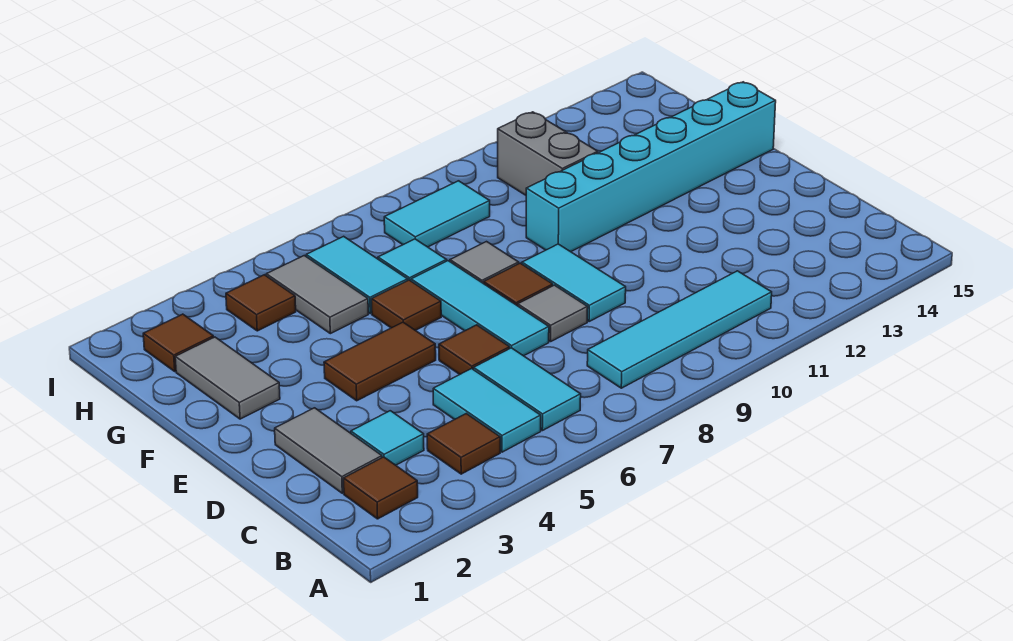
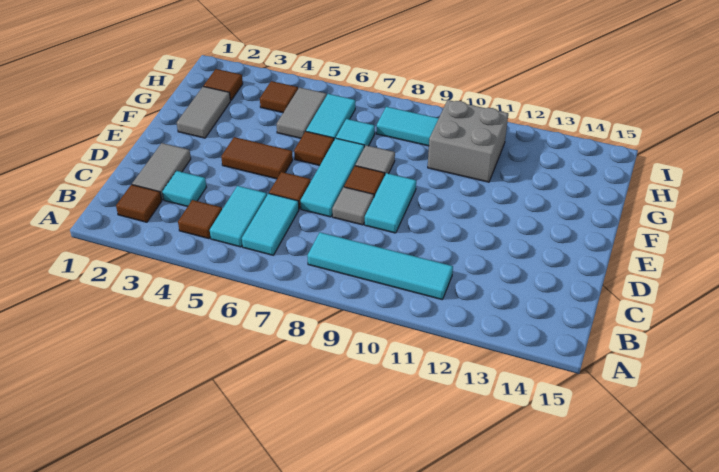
cyan 1x6 brick [526,82,776,252] -> none
grey 1x2 brick [498,112,598,195] -> grey 2x2 brick [428,100,508,182]

